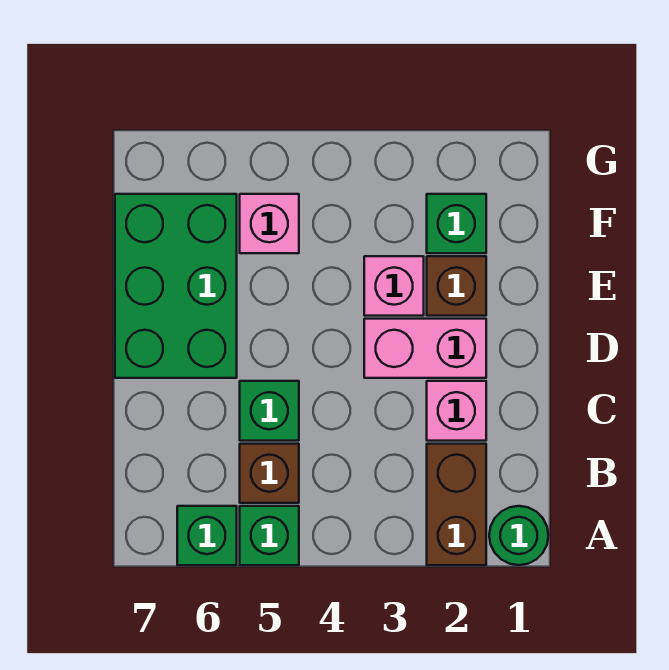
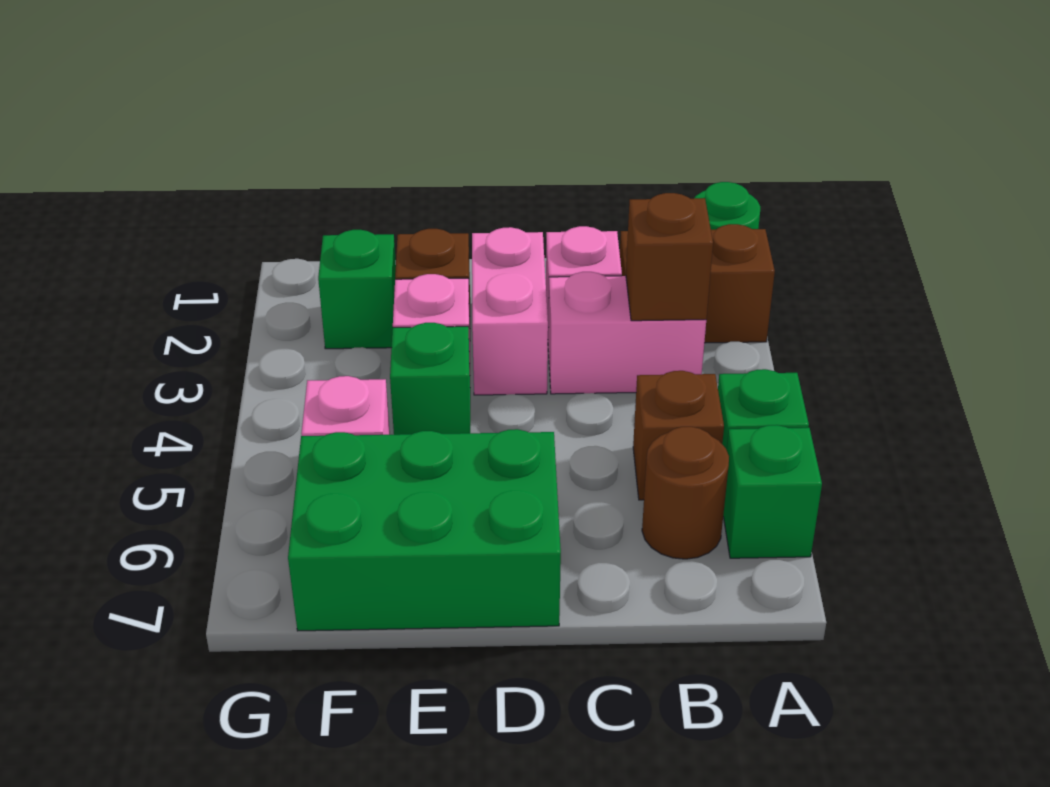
none -> pink 1x2 brick [548,272,706,394]
none -> brown 1x1 brick [626,193,713,321]
none -> brown 1x1 round brick [642,427,729,559]
green 1x1 brick [240,381,299,441] -> green 1x1 brick moved to [390,323,470,435]

